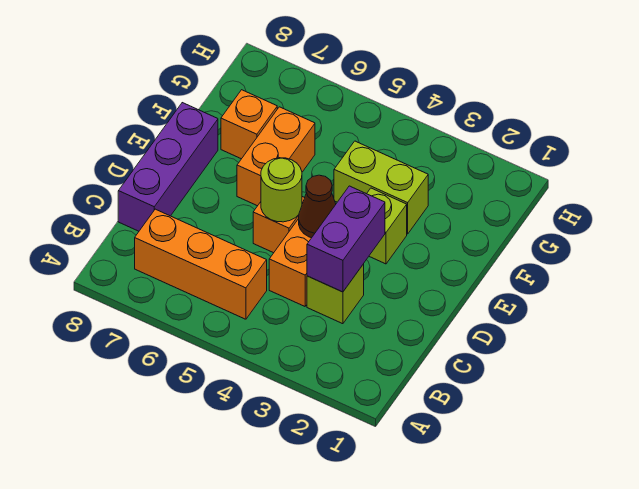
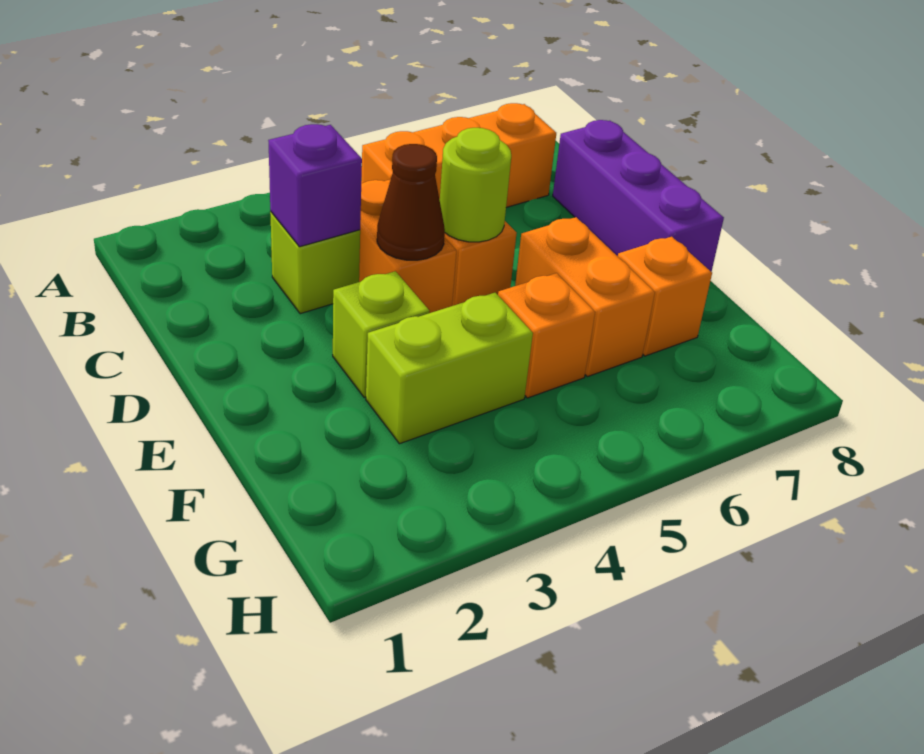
purple 1x2 brick [307,186,385,292] -> purple 1x1 brick [268,124,362,247]
none -> orange 1x1 brick [498,273,595,398]

